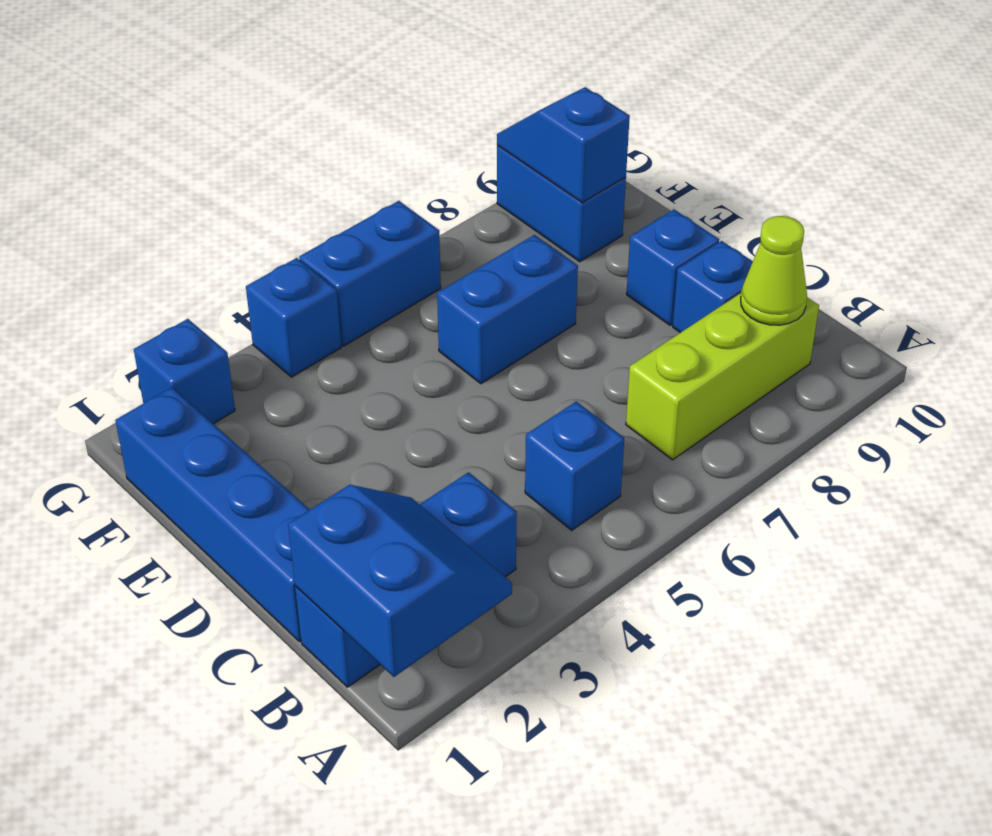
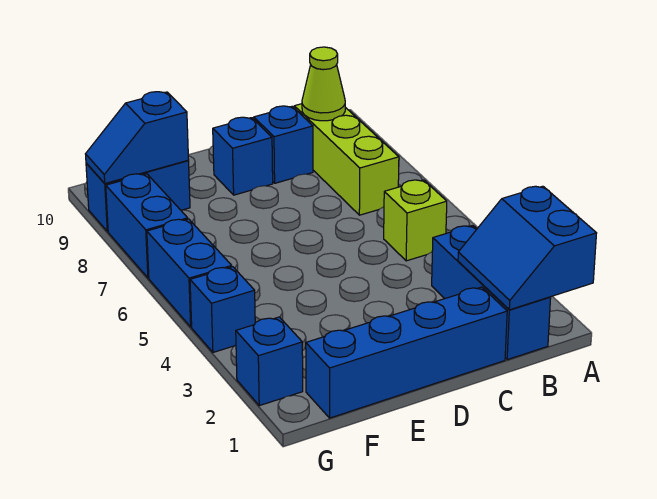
blue 2x2 slope [288,485,512,677] -> blue 2x2 slope turned to [458,186,597,310]
blue 1x1 brick [525,402,624,530] -> lime 1x1 brick [384,180,447,261]
blue 1x2 brick [437,235,578,384] -> blue 1x2 brick moved to [106,174,188,278]

